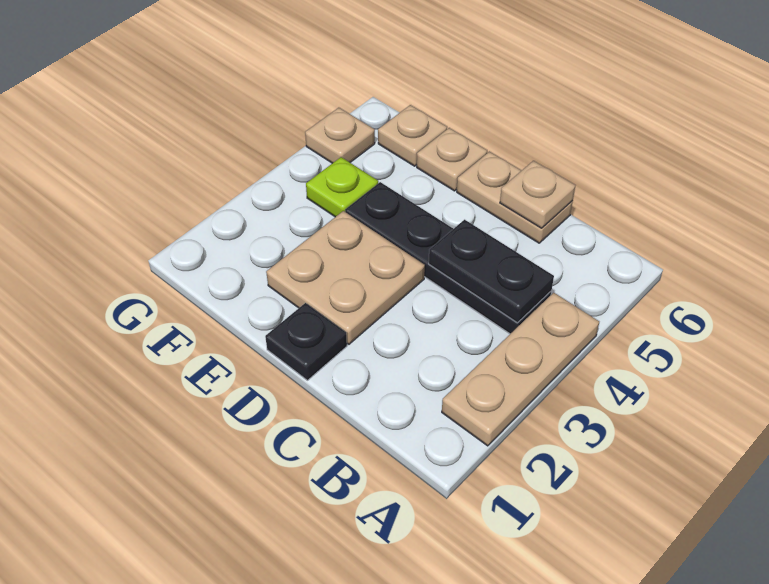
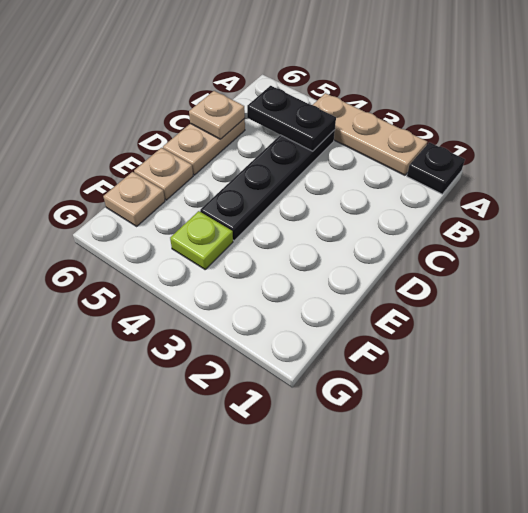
black 1x2 plate [429,220,554,323] -> black 1x2 plate turned to [247,86,336,151]
black 1x1 plate [265,303,347,380] -> black 1x1 plate moved to [407,142,465,194]
tan 2x2 plate [266,211,425,344] -> none
tan 1x1 plate [305,108,375,163] -> none

